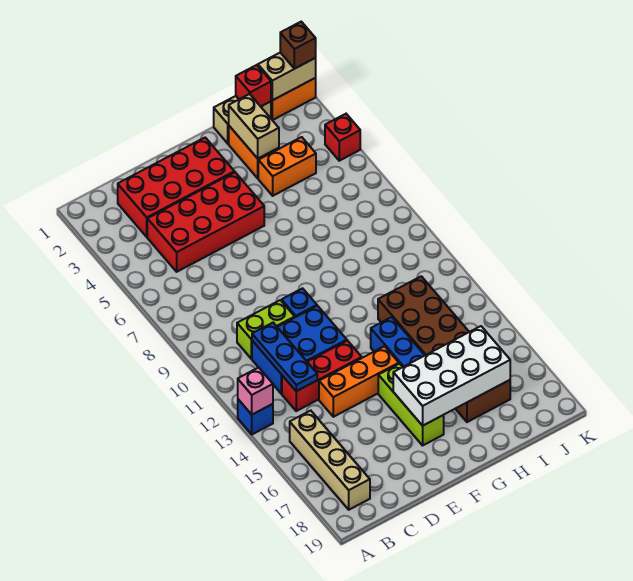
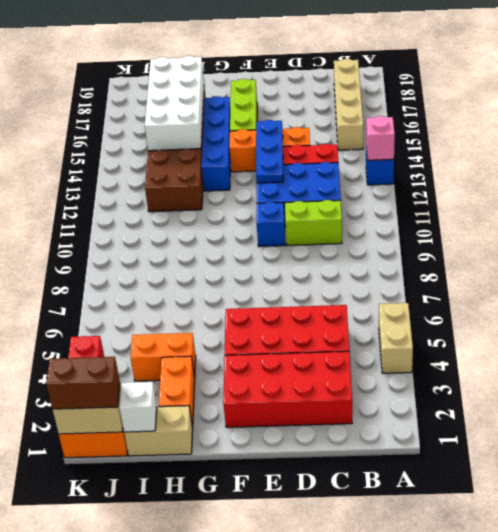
blue 1x3 plate [252,323,317,391] -> blue 1x3 plate moved to [256,120,283,183]
white 2x4 brick [393,326,510,426] -> white 2x4 brick turned to [145,56,204,151]
tan 1x2 brick [229,94,279,158] -> tan 1x2 brick moved to [379,303,413,373]
red 1x1 brick [236,65,271,107] -> white 1x1 brick [119,382,157,432]
brown 1x1 brick [280,22,316,69] -> brown 1x2 brick [46,357,120,409]

